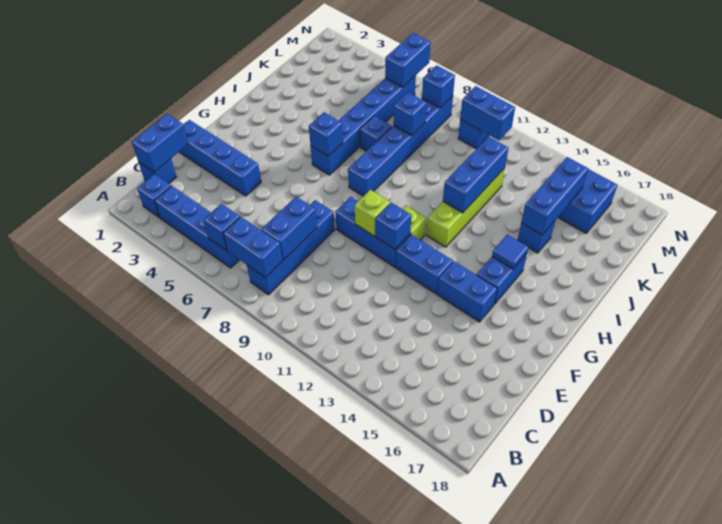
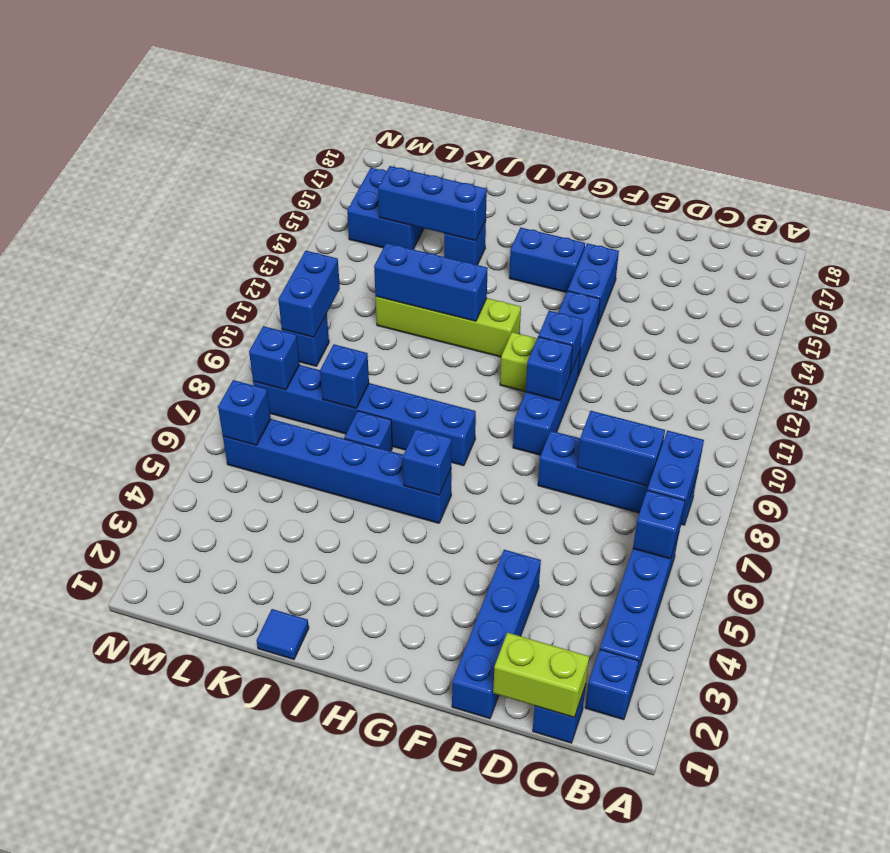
blue 1x2 brick [132,114,188,172] -> lime 1x2 brick [493,633,589,718]
lime 1x1 brick [355,190,390,236] -> blue 1x1 brick [526,337,573,401]
blue 1x1 tile [492,234,529,269] -> blue 1x1 tile moved to [257,609,309,659]
blue 1x2 brick [385,33,431,87] -> blue 1x1 brick [218,380,271,445]

